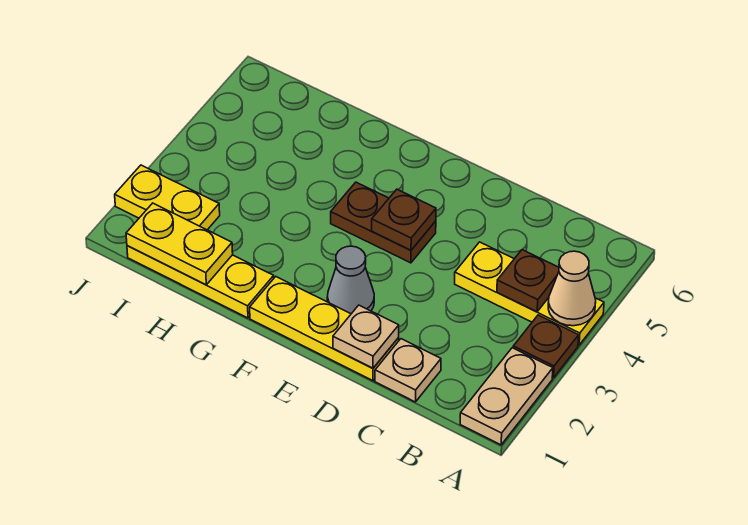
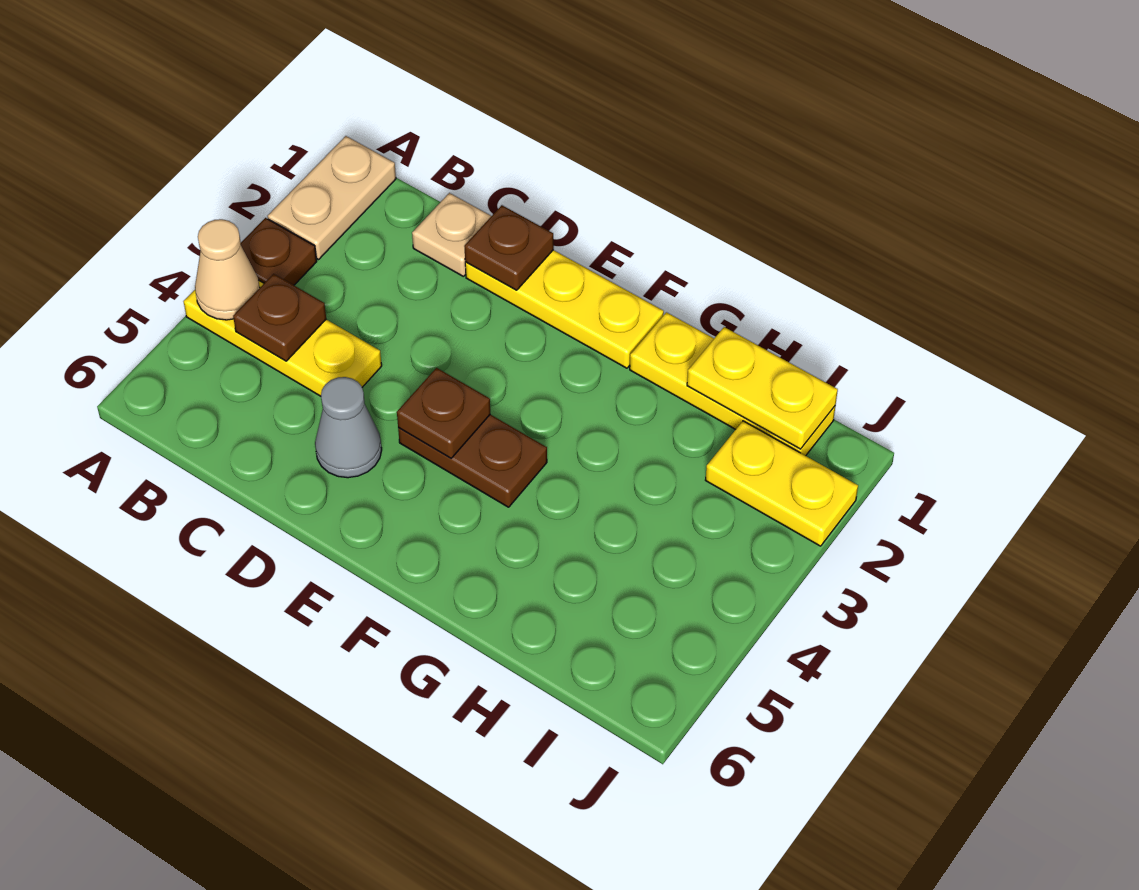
tan 1x1 plate [333,305,399,368] -> brown 1x1 plate [464,205,554,290]
grey 1x1 cone [327,246,374,314] -> grey 1x1 cone moved to [315,377,382,478]

